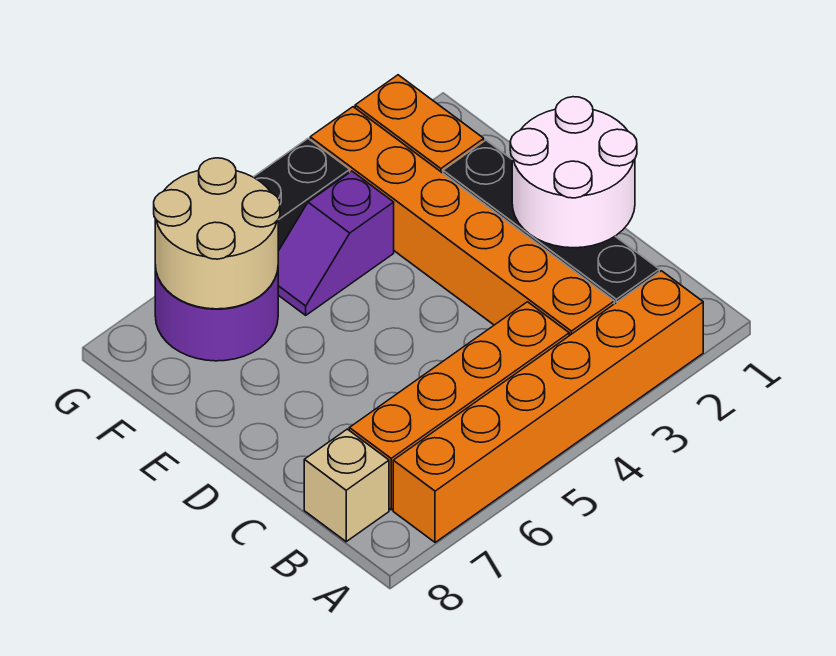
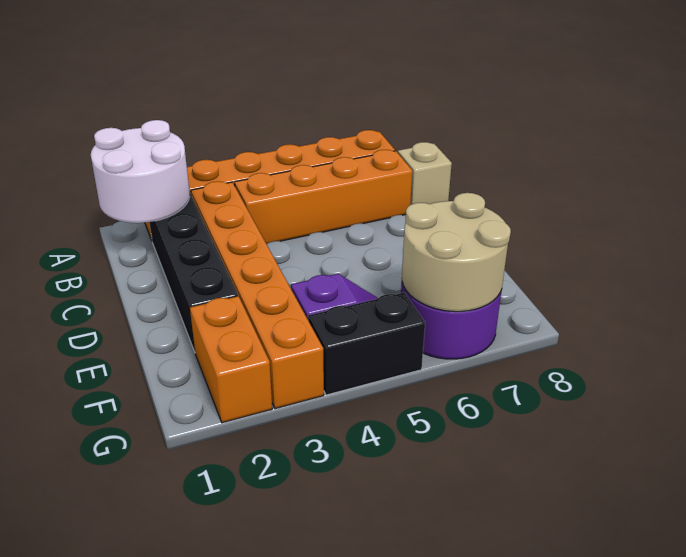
white 2x2 round brick [510,97,637,248] -> white 2x2 round brick moved to [91,120,190,223]

